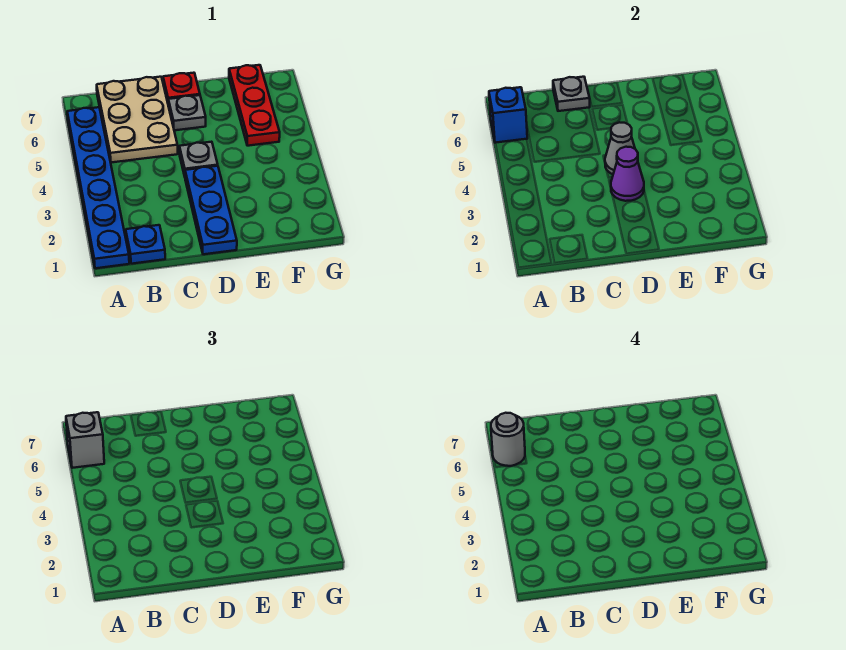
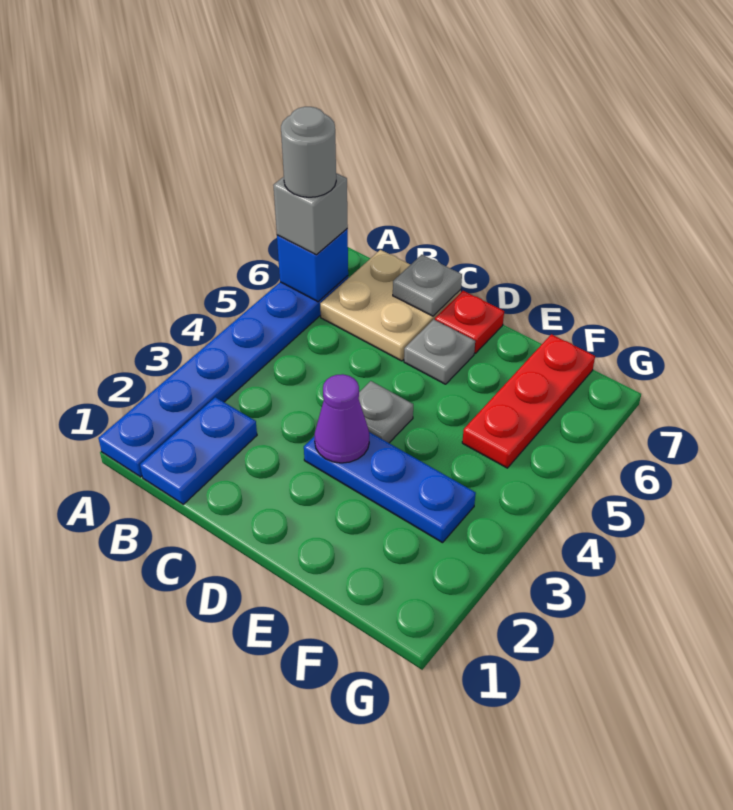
blue 1x1 plate [126,225,165,264] -> blue 1x2 plate [140,397,257,504]
tan 2x3 plate [97,77,178,163] -> tan 2x2 plate [320,250,461,361]
blue 1x3 plate [185,166,237,254] -> blue 1x3 plate turned to [304,432,476,543]
grey 1x1 cone [605,122,635,174] -> none

